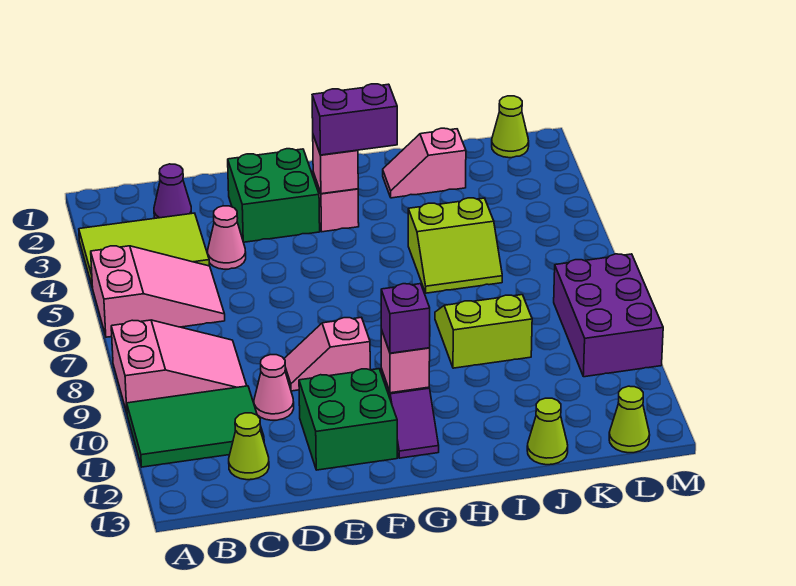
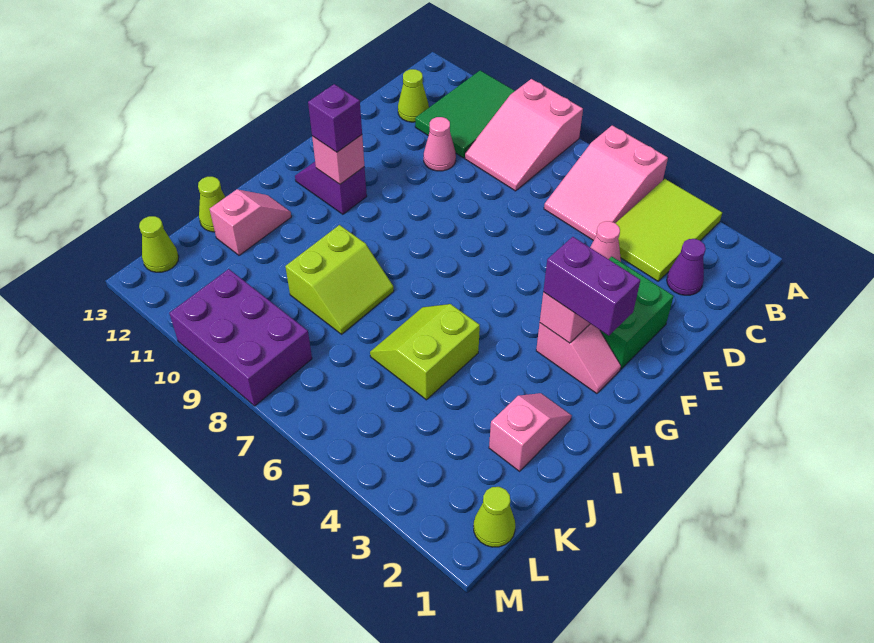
pink 1x2 slope [284,317,370,391] -> pink 1x2 slope moved to [210,190,291,255]
green 2x2 brick [299,369,397,470] -> none
purple 1x2 brick [312,84,397,155] -> purple 1x2 brick turned to [543,237,640,336]

